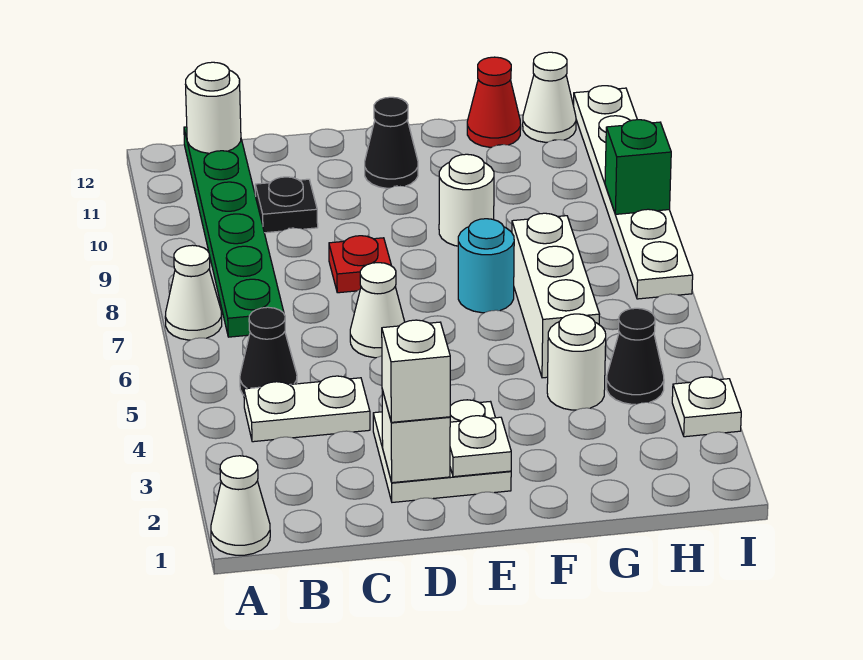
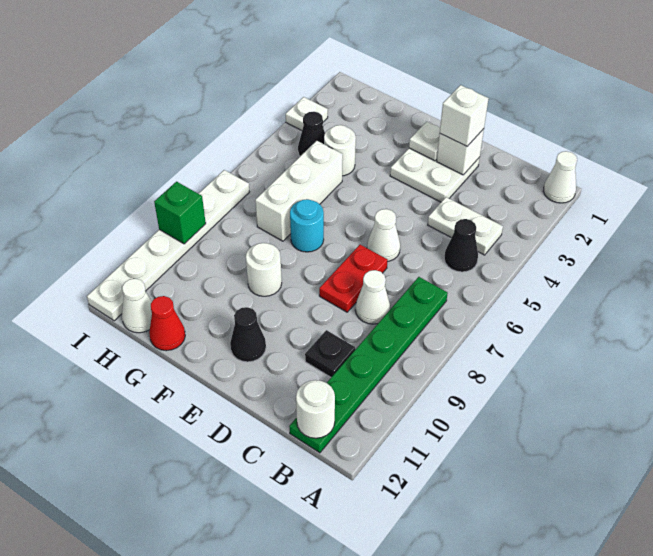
white 1x1 cone [165,245,222,340] -> white 1x1 cone moved to [356,270,390,324]
red 1x1 plate [329,236,391,293] -> red 1x2 plate [319,245,388,312]

